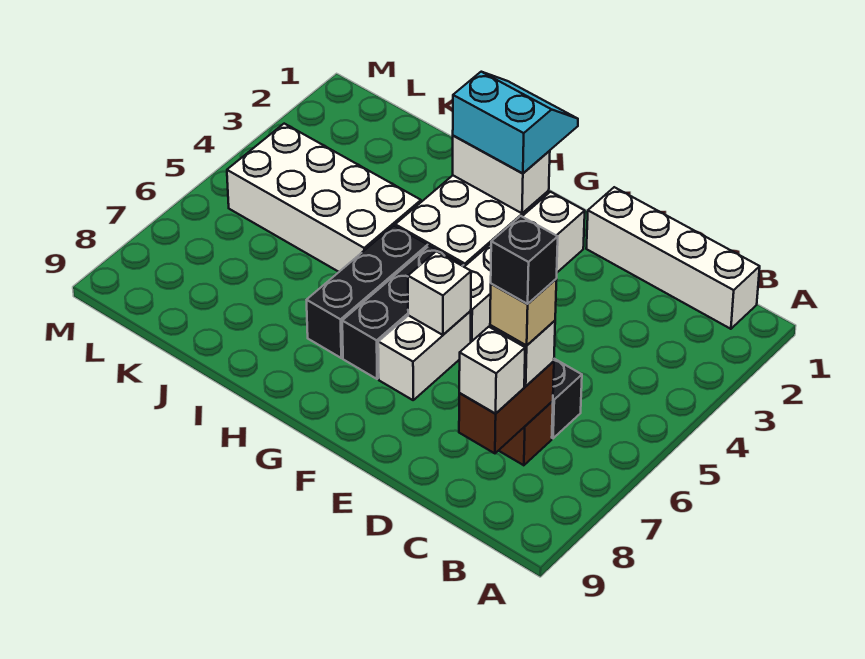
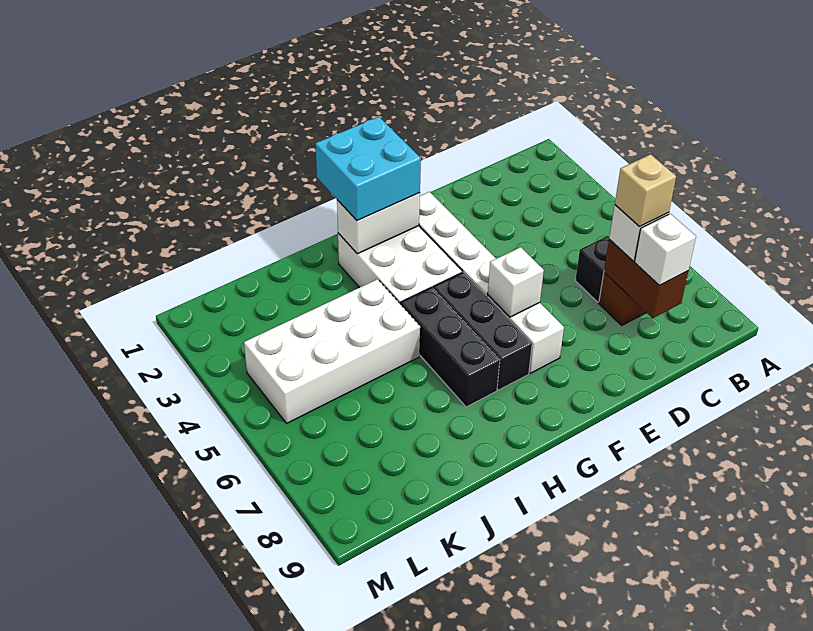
white 1x4 brick [586,187,760,329] -> none
black 1x1 brick [491,216,558,304] -> none
cyan 2x2 slope [453,72,578,174] -> cyan 2x2 brick [315,117,421,221]

